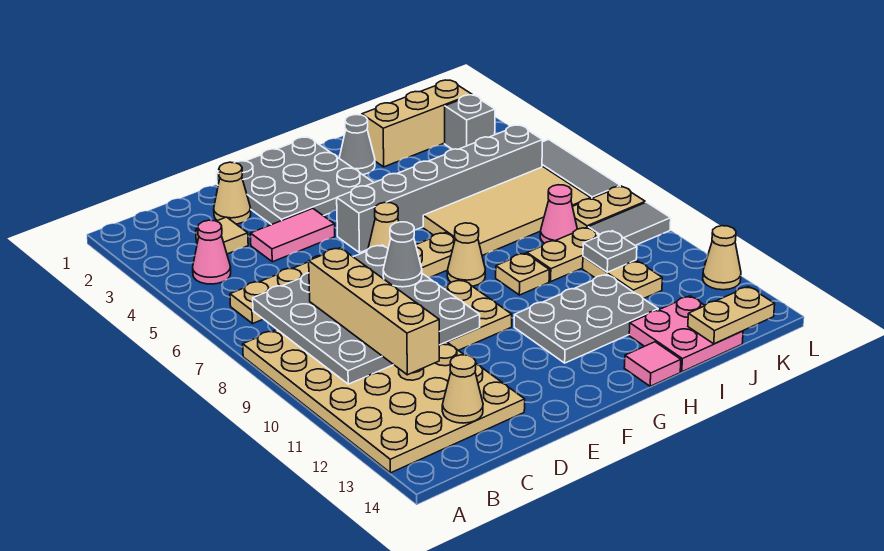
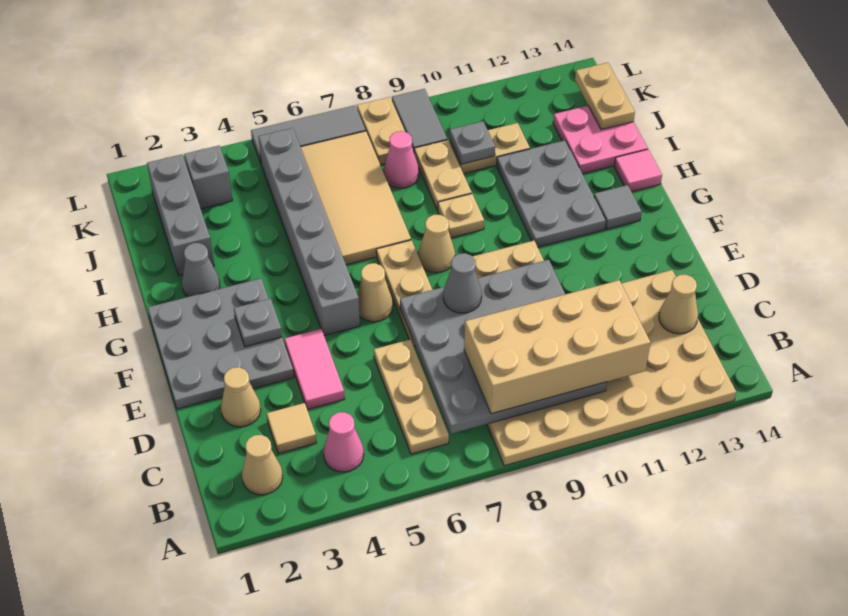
tan 1x4 brick [309,248,439,375] -> tan 2x4 brick [464,280,650,414]
none -> grey 1x1 plate [234,299,282,347]
none -> grey 1x1 tile [594,185,642,229]
tan 1x3 brick [362,80,472,167] -> grey 1x3 brick [147,154,214,275]
tan 1x1 cone [703,226,741,290] -> tan 1x1 cone moved to [242,435,283,495]

